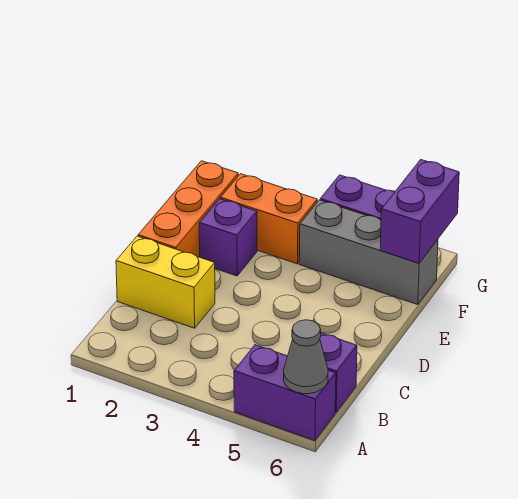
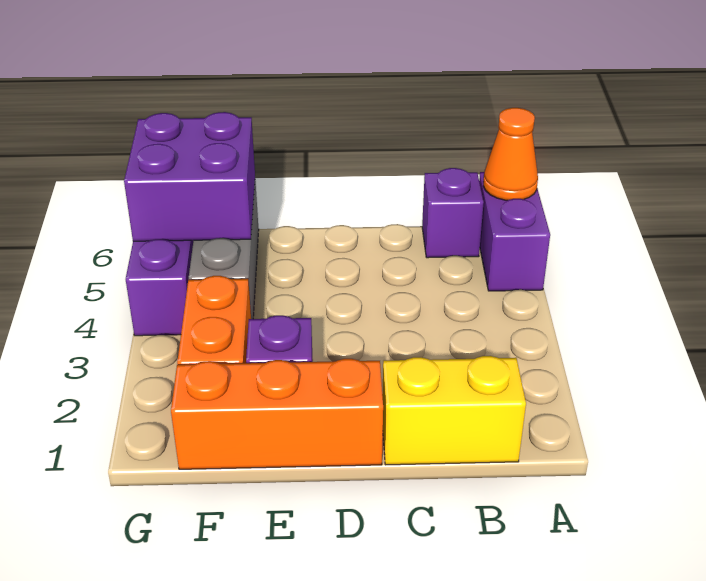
grey 1x1 cone [284,320,328,394] -> orange 1x1 cone [483,108,538,200]
yellow 1x2 brick [116,236,215,328] -> yellow 1x2 brick turned to [382,356,526,465]
purple 1x2 brick [380,160,459,263] -> purple 2x2 brick [124,112,255,241]

